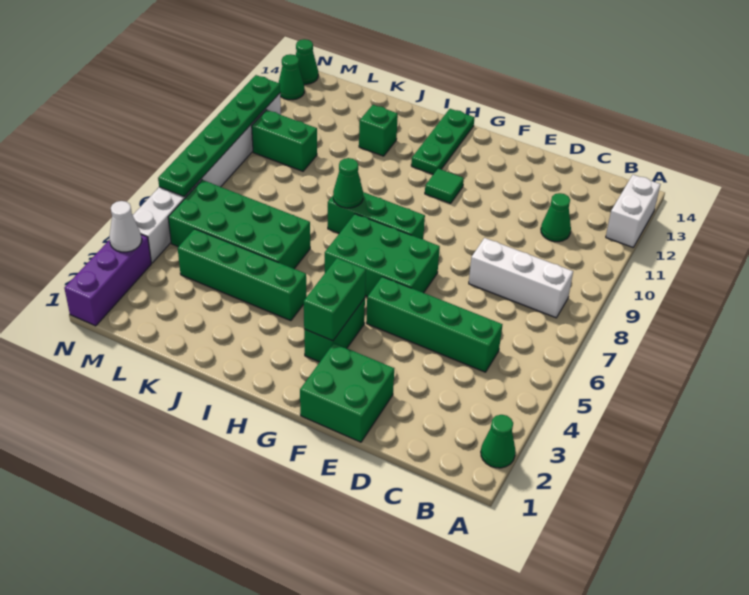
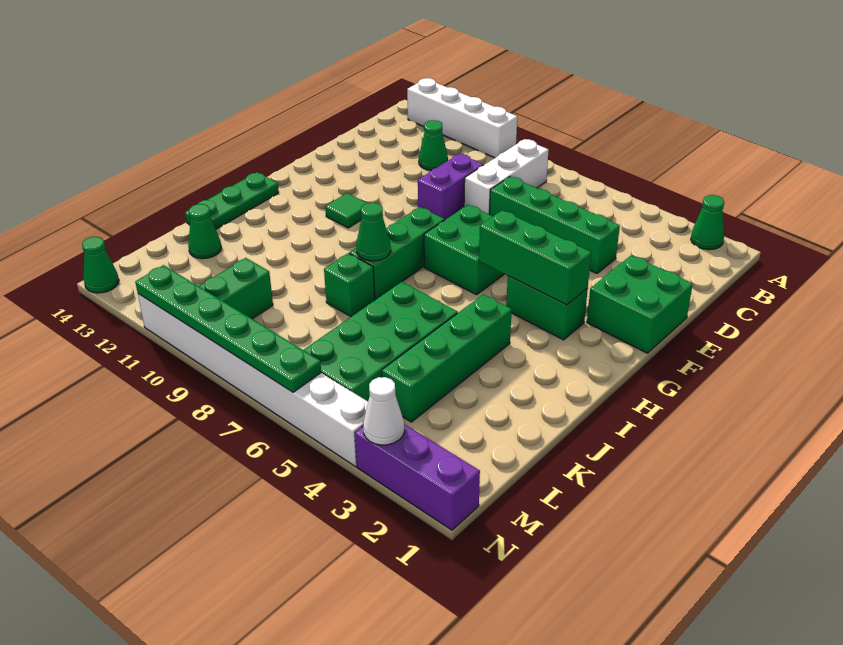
white 1x2 brick [606,175,660,247] -> white 1x4 brick [407,78,517,158]
green 1x4 brick [366,277,502,372] -> green 1x4 brick turned to [490,176,620,273]
none -> purple 1x2 brick [418,154,483,220]
green 2x3 brick [325,214,440,297] -> green 2x2 brick [424,205,504,295]
green 1x2 brick [304,258,366,341] -> green 1x3 brick [479,210,591,305]
green 1x3 plate [411,109,475,174] -> green 1x3 plate turned to [185,172,279,229]
green 1x1 brick [359,105,398,156] -> green 1x1 brick moved to [324,253,375,317]
green 1x1 cone [279,54,304,100] -> green 1x1 cone moved to [188,204,221,259]

